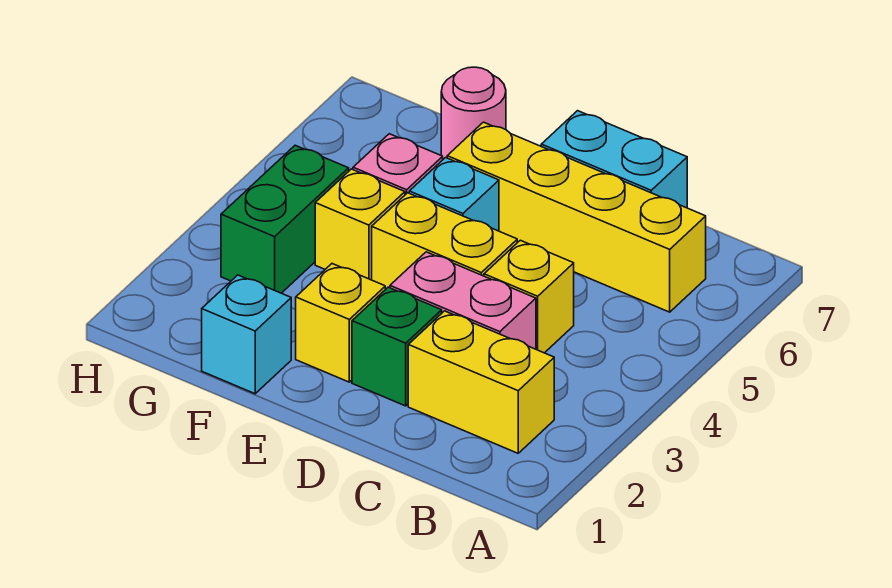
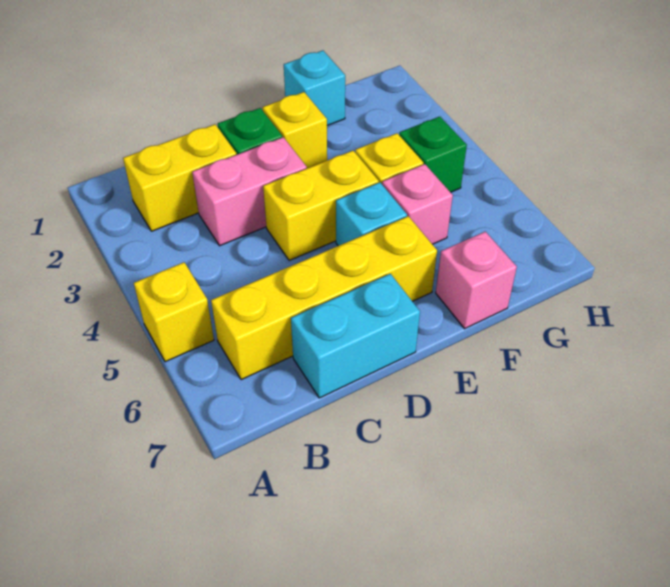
yellow 1x1 brick [484,240,574,353] -> yellow 1x1 brick moved to [134,262,214,362]
pink 1x1 round brick [441,67,506,159] -> pink 1x1 brick [436,232,517,329]
green 1x2 brick [221,145,349,293] -> green 1x1 brick [399,117,467,192]

